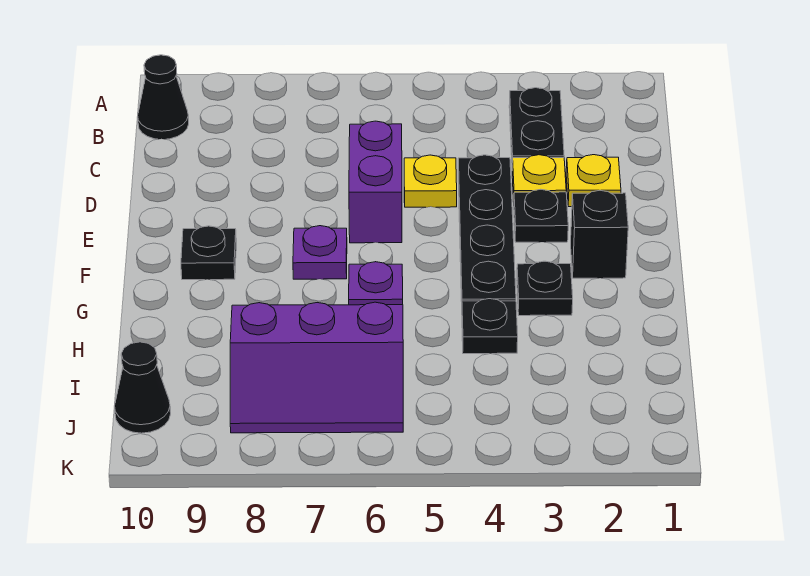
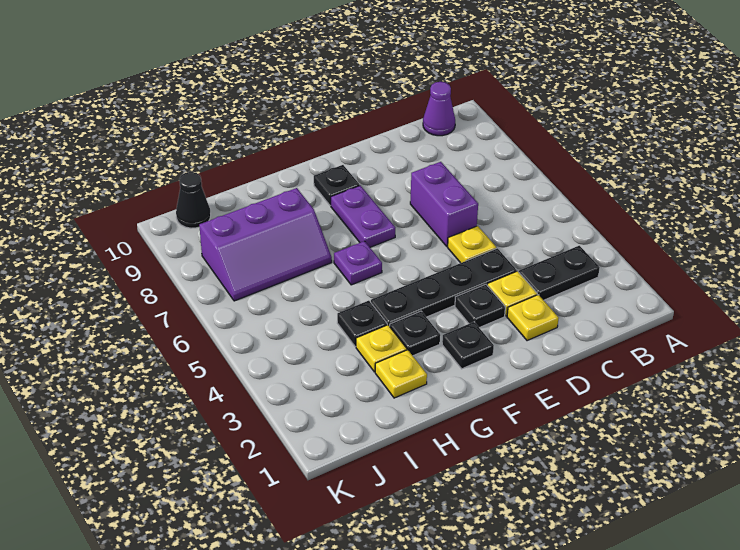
black 1x1 cone [138,55,189,139] -> purple 1x1 cone [423,82,455,136]
purple 1x2 brick [349,121,402,243] -> purple 1x2 brick turned to [410,162,478,246]
black 1x1 brick [571,190,628,278] -> black 1x1 plate [442,322,494,369]
purple 1x1 plate [293,226,347,279] -> purple 1x2 plate [331,186,395,247]
none -> yellow 1x1 plate [375,350,427,398]
none -> yellow 1x1 plate [356,325,407,372]
purple 2x3 slope [230,302,403,433] -> purple 2x3 slope turned to [199,188,332,301]

